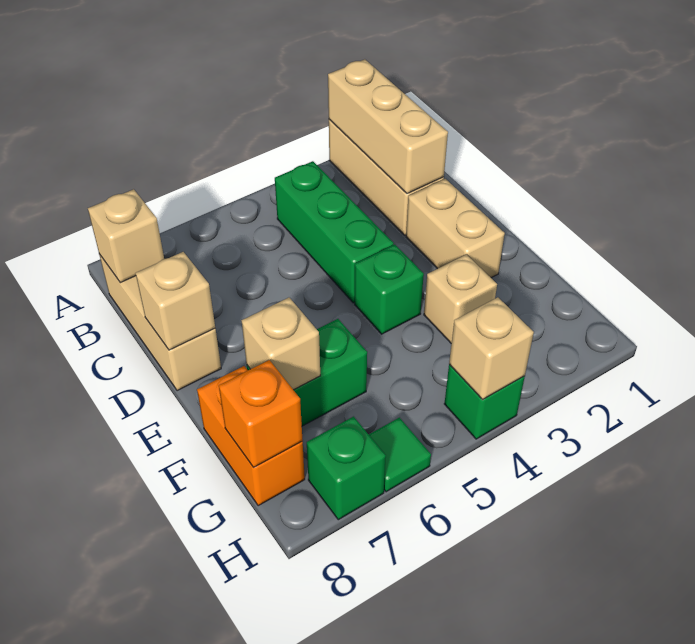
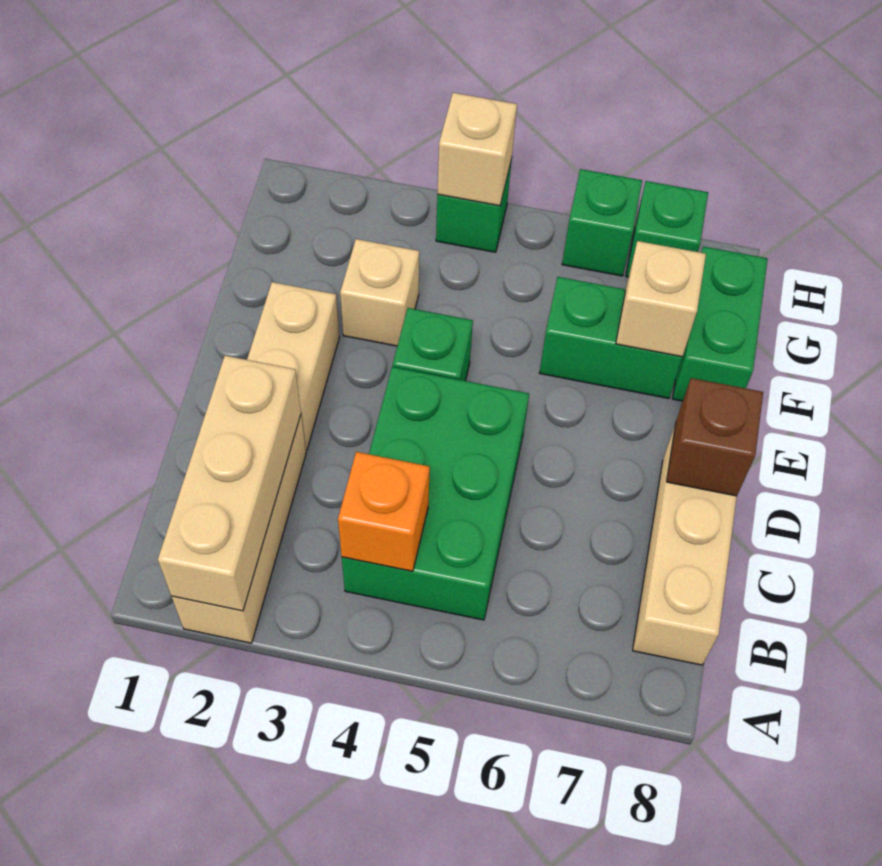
green 1x3 brick [275,161,394,303] -> green 2x3 brick [342,367,529,620]
tan 1x1 brick [88,189,164,283] -> none
tan 1x1 brick [136,252,215,350] -> brown 1x1 brick [667,378,763,496]
orange 1x2 brick [197,366,305,506] -> green 1x2 brick [673,246,768,401]
orange 1x1 brick [219,360,303,467] -> orange 1x1 brick moved to [338,452,430,571]
green 1x1 tile [369,418,431,492] -> green 1x1 brick [562,169,642,276]

